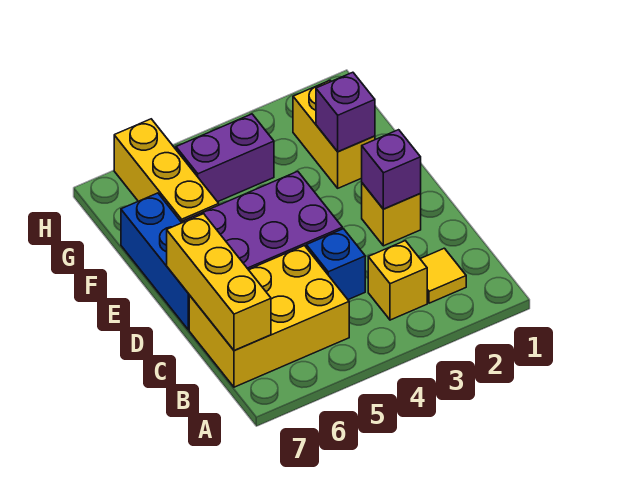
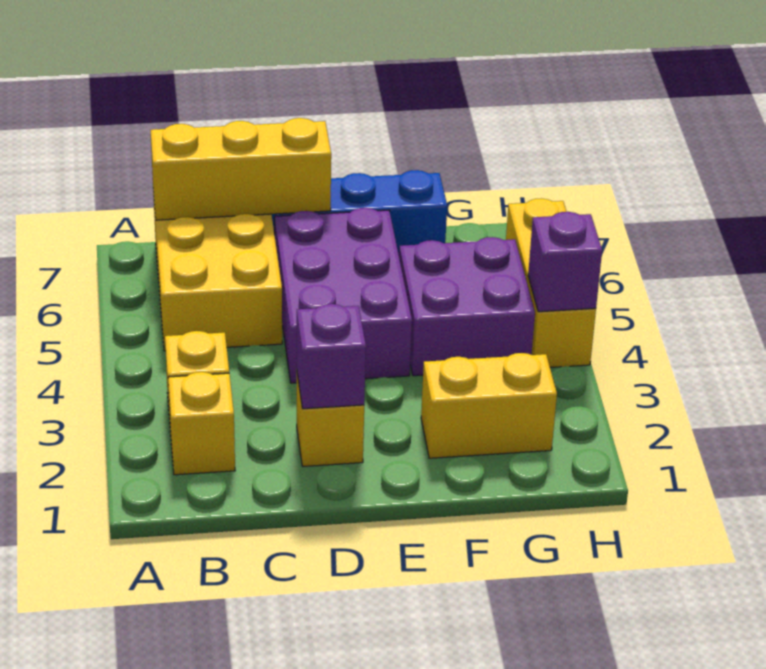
yellow 1x1 tile [421,248,466,303] -> yellow 1x1 brick [168,372,235,475]
blue 1x1 brick [306,229,365,300] -> none
purple 1x1 brick [316,72,375,152] -> purple 1x1 brick moved to [528,212,602,312]
yellow 1x3 brick [114,119,219,223] -> yellow 1x3 brick turned to [506,198,596,367]
purple 1x2 brick [176,114,274,202] -> purple 2x2 brick [399,237,535,376]

